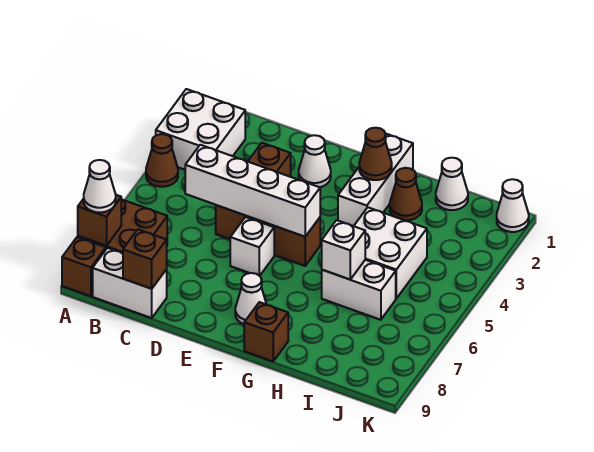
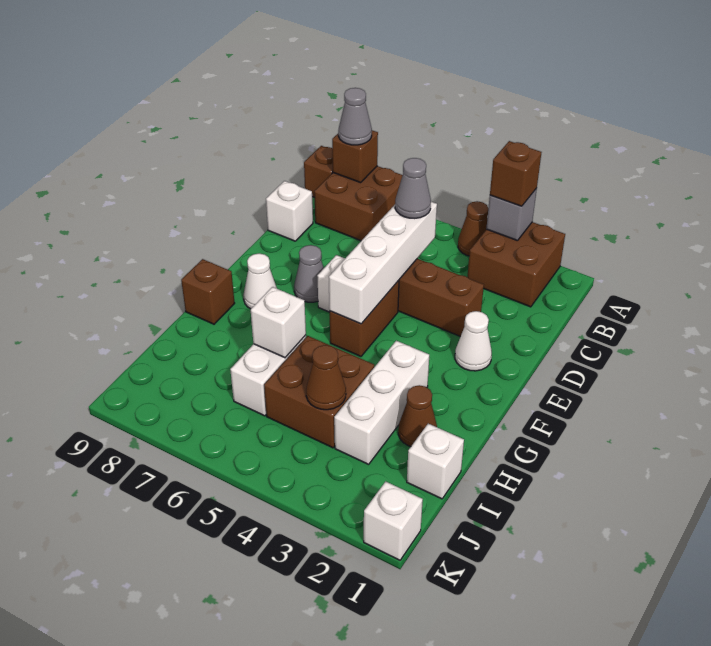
white 2x2 brick [156,89,245,170] -> brown 2x2 brick [467,222,565,307]
none -> grey 1x1 brick [486,188,537,241]
white 1x1 cone [84,160,116,212] -> grey 1x1 cone [338,88,372,145]
white 1x2 brick [93,248,167,318] -> white 1x1 brick [266,181,313,241]
none -> grey 1x1 cone [395,158,431,218]
brown 1x1 brick [123,229,167,289] -> brown 1x1 brick moved to [490,141,542,206]
none -> grey 1x1 cone [294,245,324,302]
white 1x3 brick [338,134,413,226] -> white 1x3 brick turned to [334,341,429,464]
brown 1x1 cone [359,128,392,180] -> brown 1x1 cone moved to [306,345,346,410]
white 2x2 brick [354,207,427,298] -> brown 2x2 brick [264,336,374,448]
white 1x1 cone [436,158,468,210] -> white 1x1 brick [407,424,464,499]
white 1x1 cone [497,179,529,232] -> white 1x1 brick [364,481,423,560]

